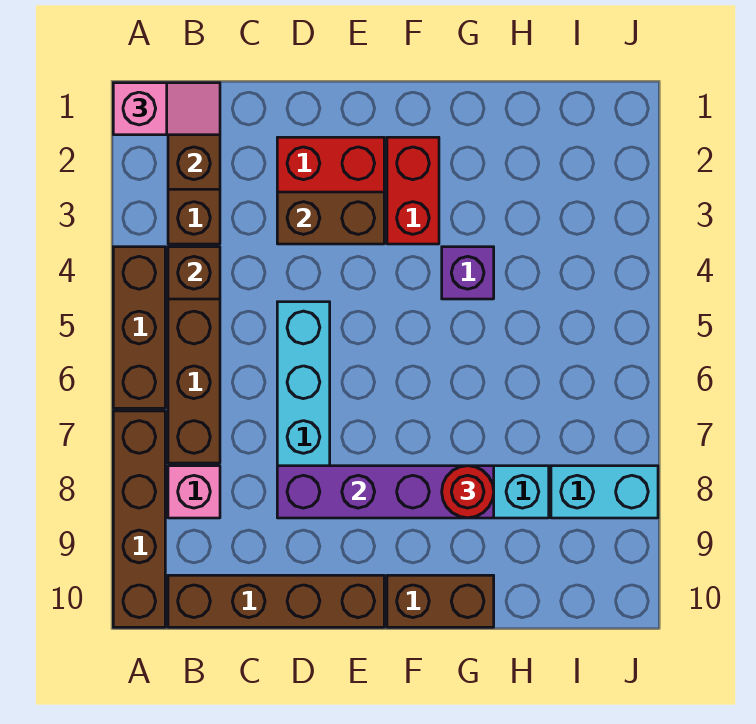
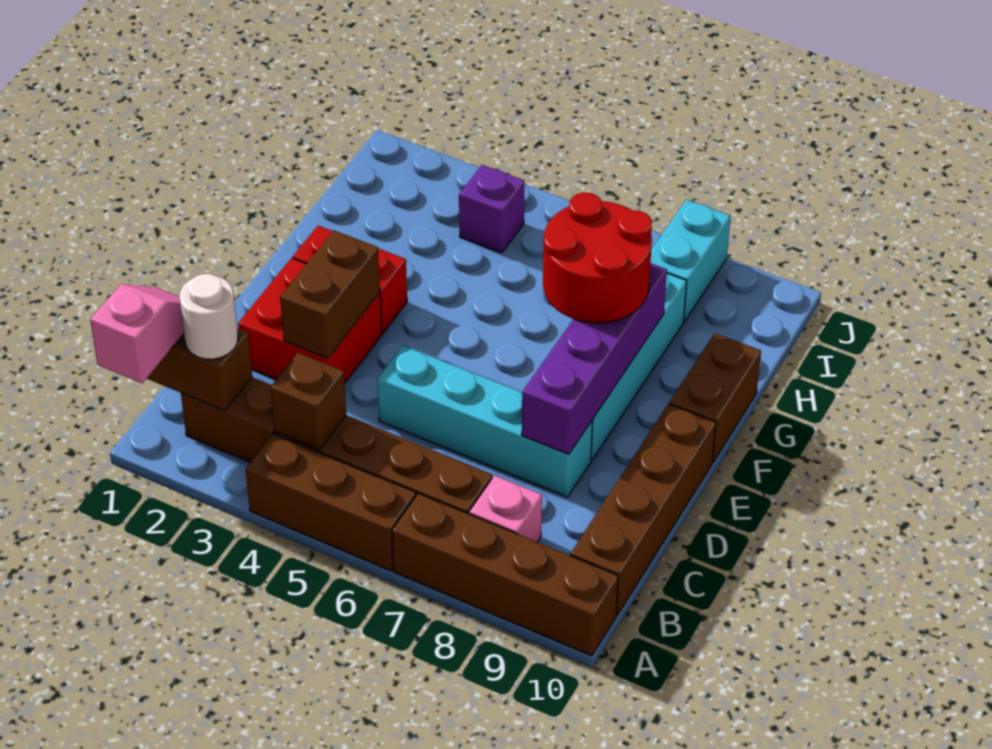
none -> white 1x1 round brick [180,274,238,359]
purple 1x1 brick [442,247,494,299] -> purple 1x1 brick moved to [459,165,524,253]
red 1x1 round brick [442,466,494,518] -> red 2x2 round brick [543,193,652,323]

